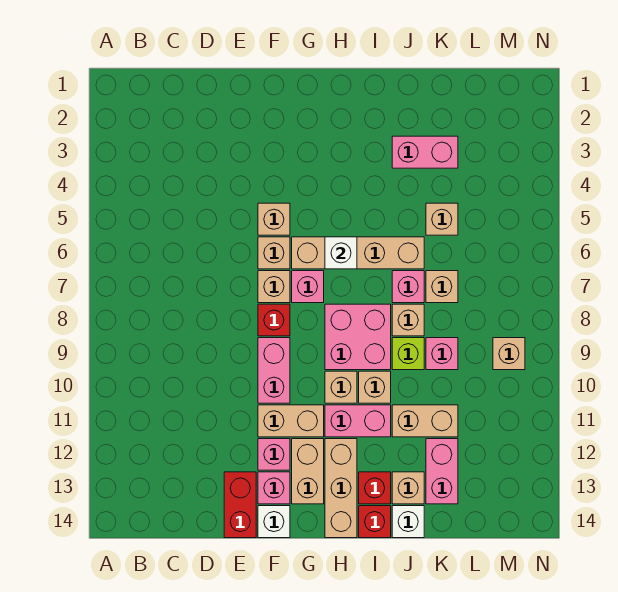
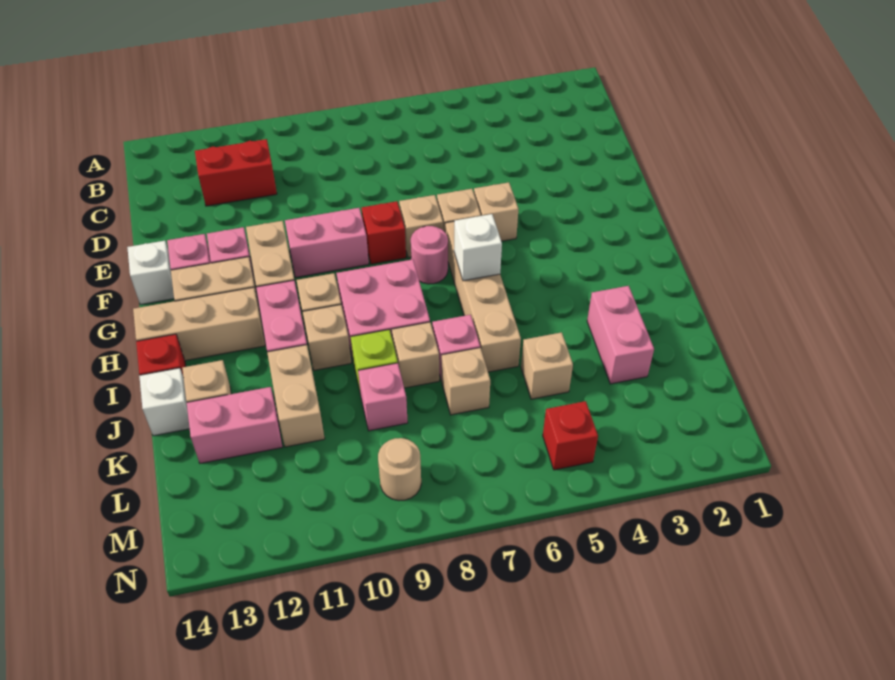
red 1x2 brick [224,472,256,538] -> red 1x2 brick moved to [195,139,277,206]
pink 1x1 brick [292,271,324,303] -> pink 1x1 round brick [411,226,448,284]
red 1x1 brick [359,472,391,504] -> red 1x1 brick moved to [543,401,598,470]
tan 1x1 brick [493,338,525,370] -> tan 1x1 round brick [378,438,421,501]

